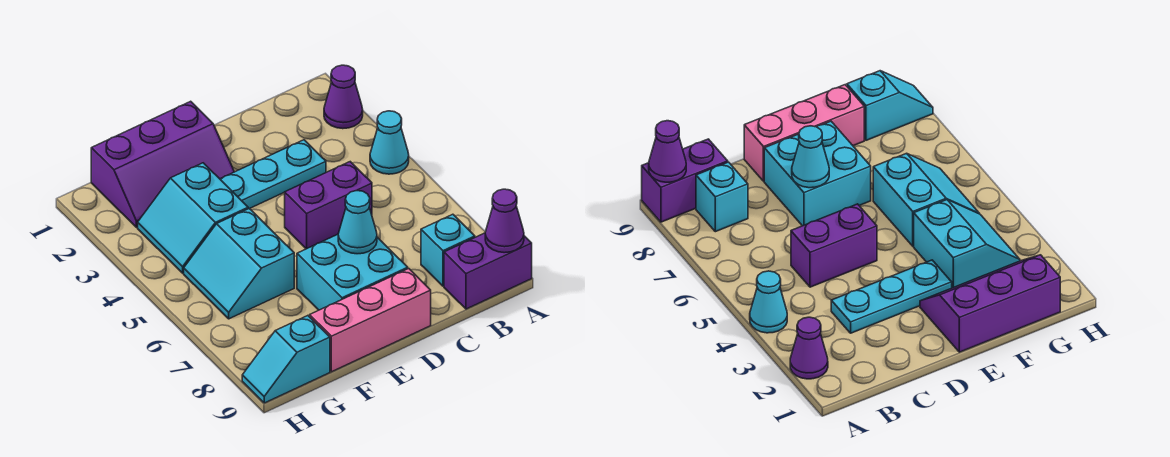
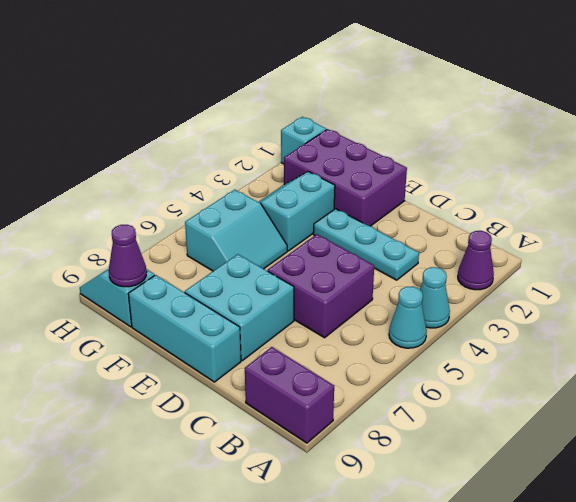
purple 1x1 cone [485,189,524,253] -> purple 1x1 cone moved to [109,225,147,287]
cyan 1x1 brick [421,214,475,286] -> cyan 1x1 brick moved to [281,117,326,164]
purple 1x2 brick [285,162,372,249] -> purple 2x2 brick [268,234,374,338]
cyan 1x1 cone [338,191,377,254] -> cyan 1x1 cone moved to [389,287,427,348]
pink 1x3 brick [310,269,431,372] -> cyan 1x3 brick [128,275,241,382]
purple 2x3 slope [91,101,234,228] -> purple 2x3 brick [284,129,407,226]
cyan 2x2 slope [184,209,294,319] -> cyan 2x2 slope turned to [185,190,287,271]

